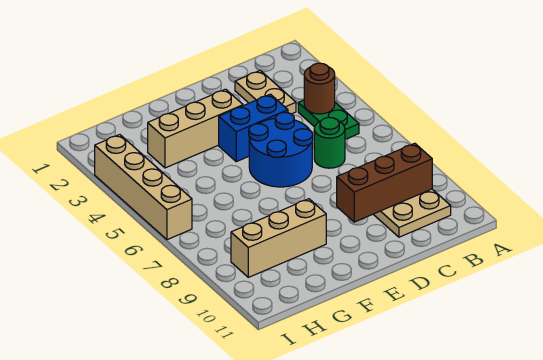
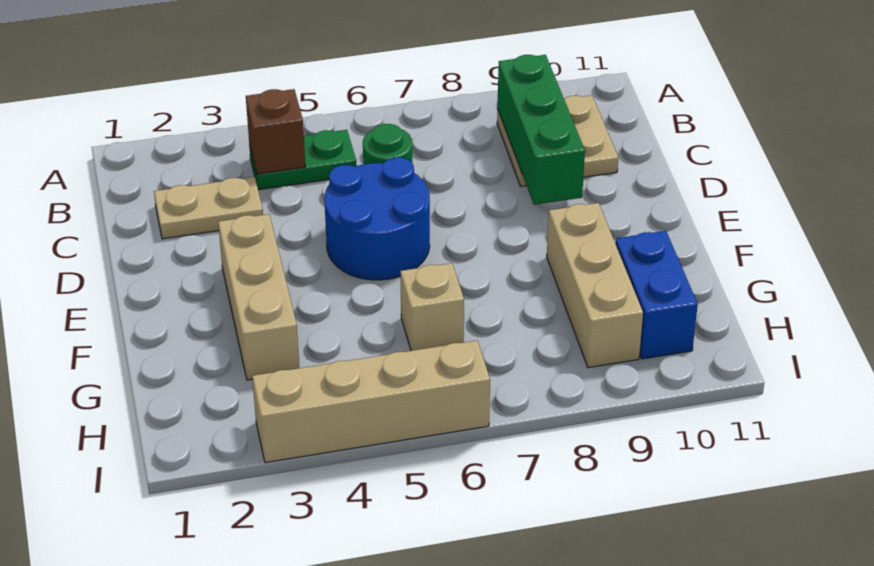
brown 1x1 round brick [304,63,335,114] -> brown 1x1 brick [246,89,305,174]
brown 1x3 brick [337,143,432,222] -> green 1x3 brick [498,55,585,205]
blue 1x2 brick [219,94,288,162] -> blue 1x2 brick moved to [615,231,698,359]
none -> tan 1x1 brick [400,263,464,351]

